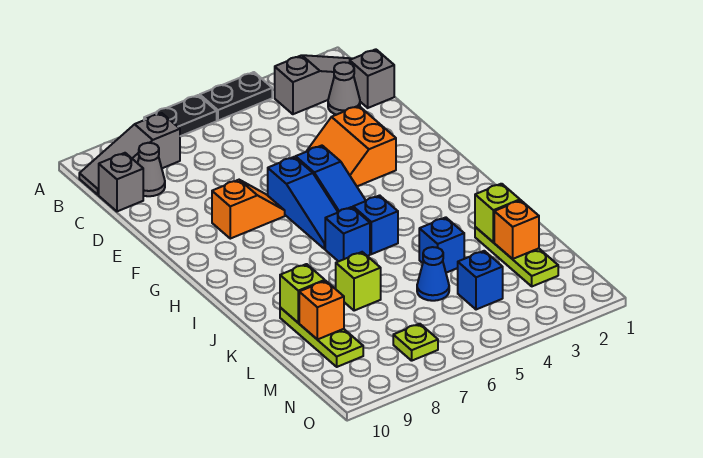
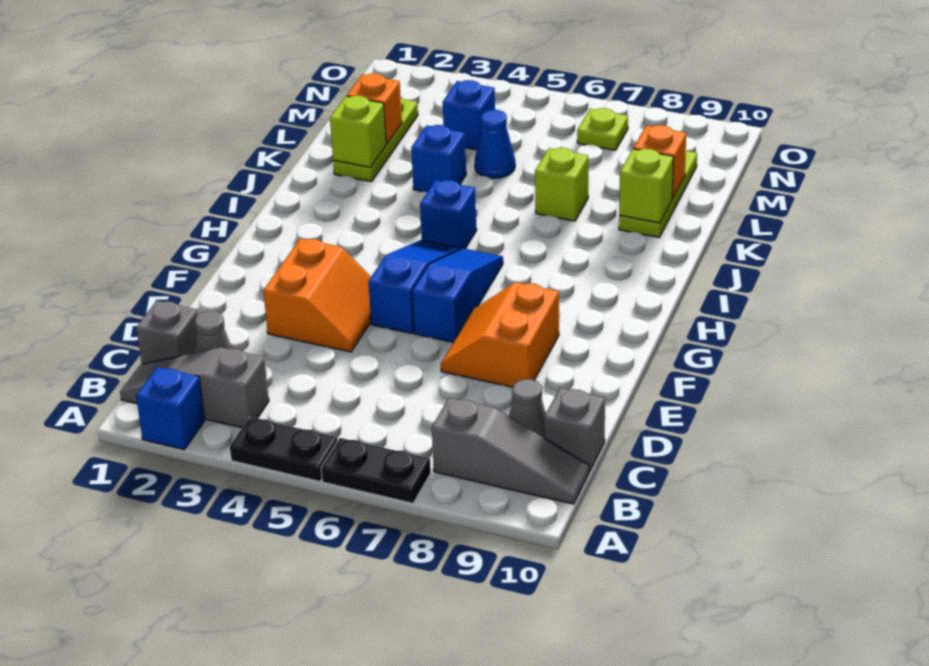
orange 1x2 slope [212,180,285,239] -> orange 2x2 slope [441,282,559,387]
blue 1x1 brick [325,207,370,262] -> blue 1x1 brick moved to [136,367,205,450]

